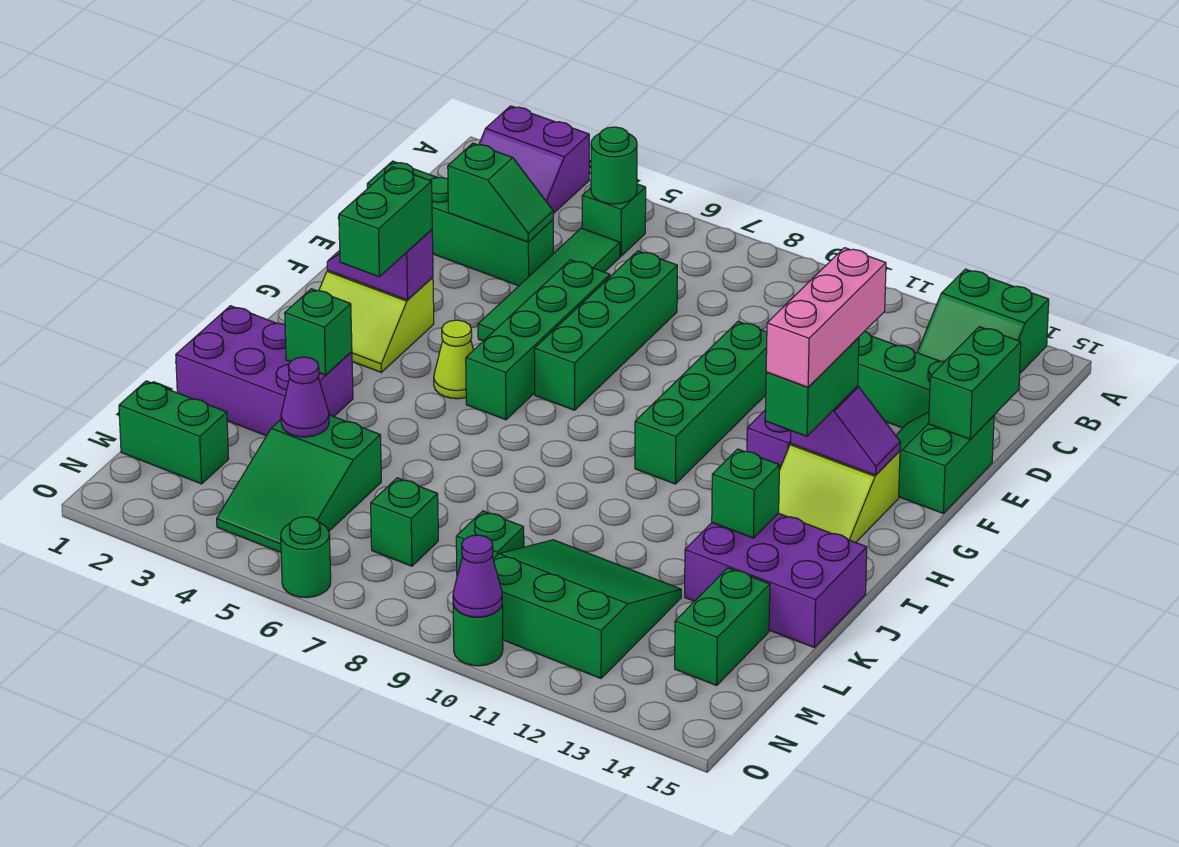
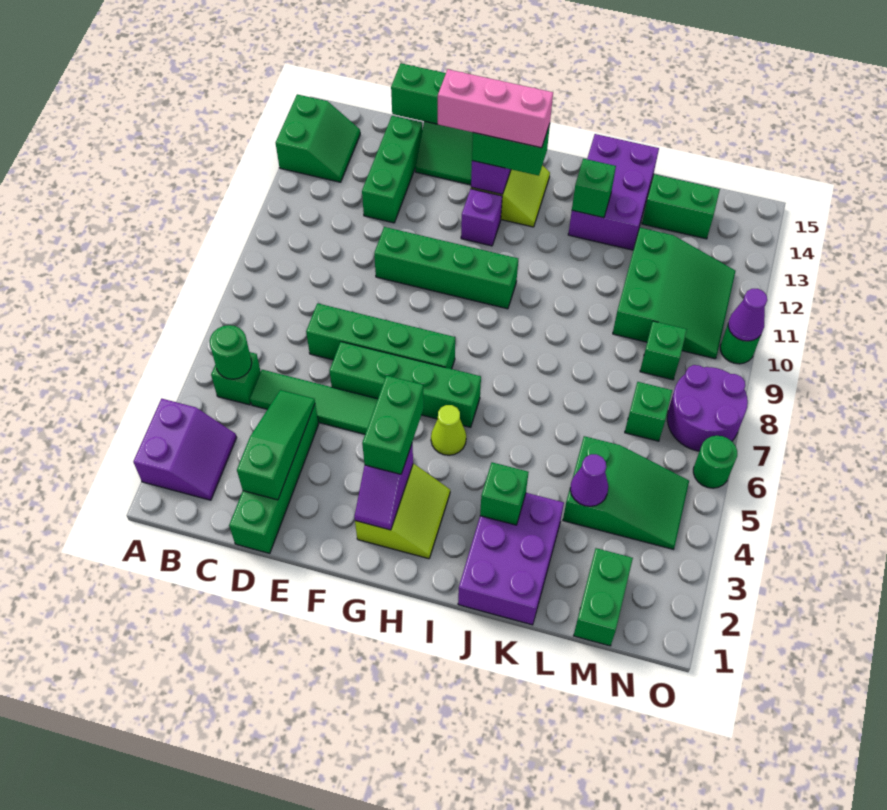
green 1x2 slope [448,143,553,242] -> green 1x3 slope [237,390,315,500]
green 1x2 brick [339,167,432,277] -> green 1x2 brick turned to [362,376,424,474]
green 3x3 slope [493,540,681,678] -> green 3x3 slope turned to [613,228,735,359]
none -> purple 2x2 round brick [667,365,748,451]

